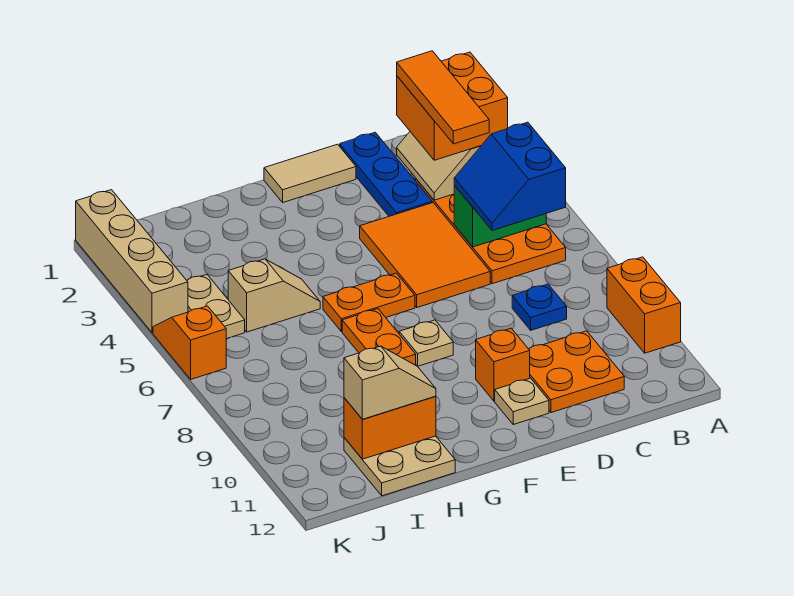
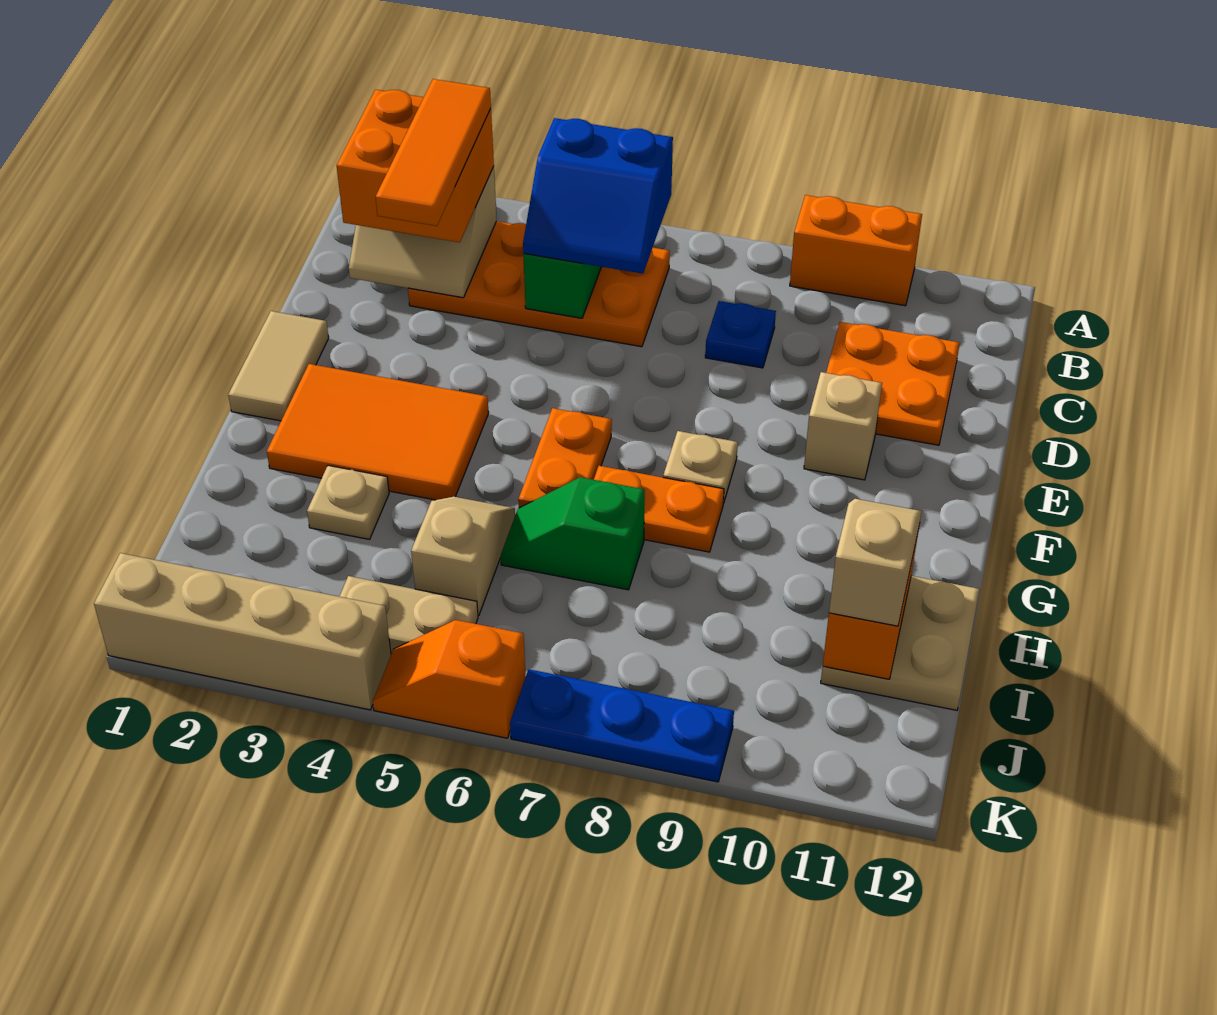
orange 1x3 tile [397,51,489,144] -> orange 1x3 tile turned to [376,79,491,226]
blue 1x3 plate [340,132,432,216] -> blue 1x3 plate moved to [510,669,734,782]
orange 2x3 tile [360,203,490,307] -> orange 2x3 tile moved to [267,364,489,500]
orange 1x1 brick [476,328,530,401] -> tan 1x1 brick [804,372,882,480]
tan 1x1 plate [495,378,549,424] -> tan 1x1 plate moved to [307,465,389,539]
none -> green 1x2 slope [501,477,645,590]

